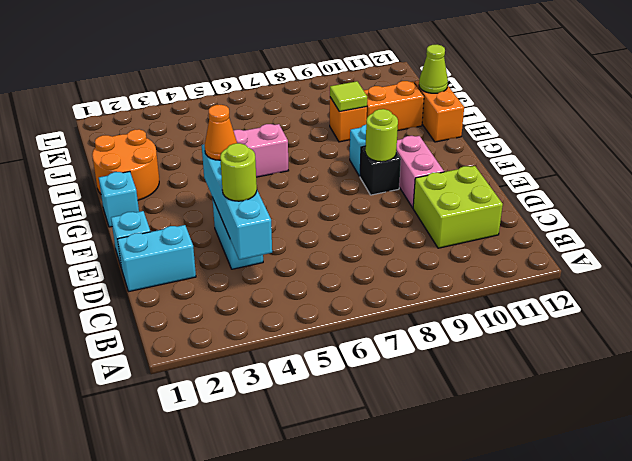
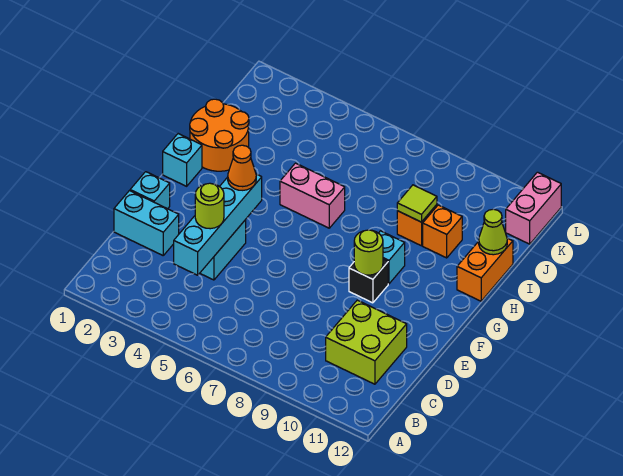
pink 1x2 brick [396,136,444,208] -> pink 1x2 brick moved to [506,172,561,244]
orange 1x2 brick [364,81,424,130] -> orange 1x1 brick [423,205,462,258]

